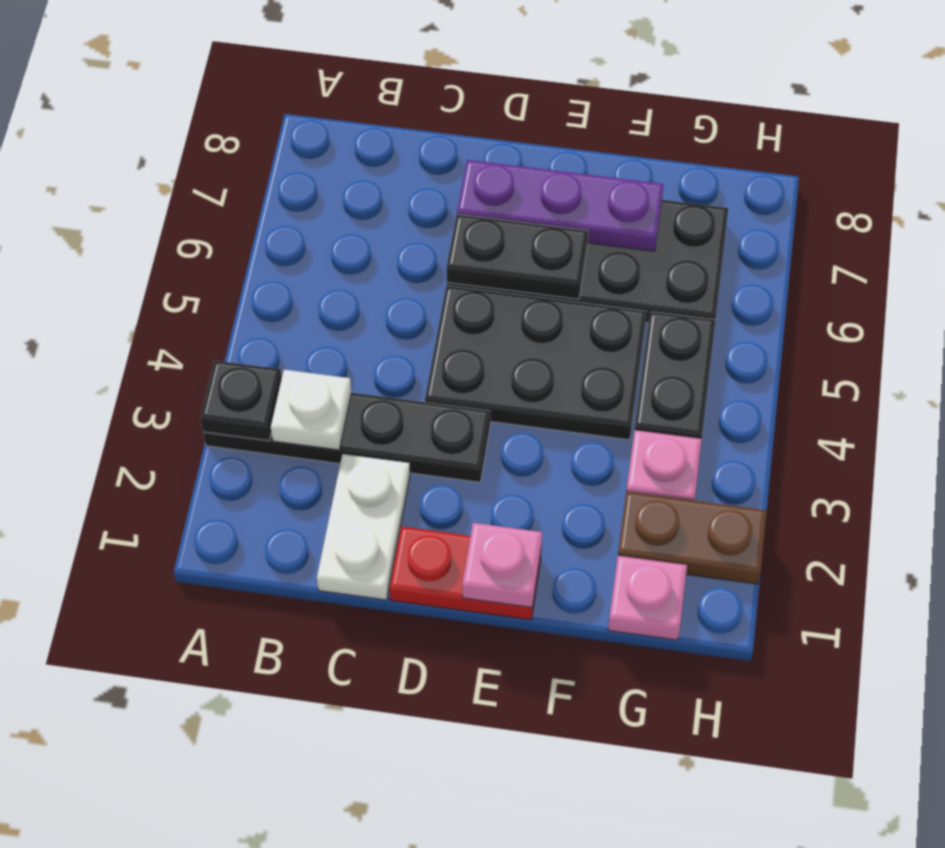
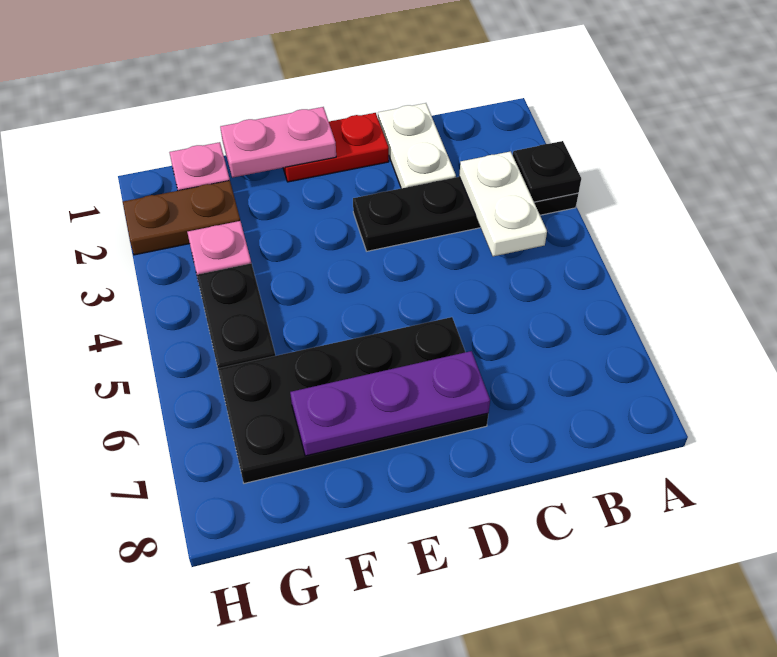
white 1x1 plate [271,370,351,450] -> white 1x2 plate [459,151,547,256]
black 2x3 plate [425,286,647,440] -> none
black 1x2 plate [446,214,588,299] -> none
pink 1x1 plate [462,523,542,607] -> pink 1x2 plate [220,107,336,178]

